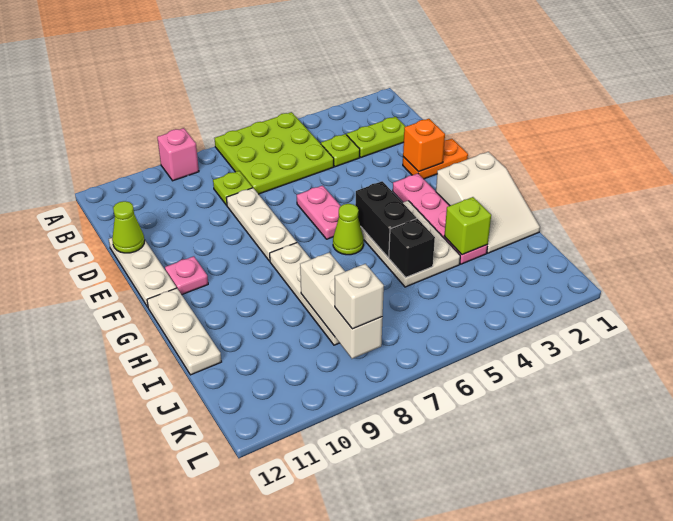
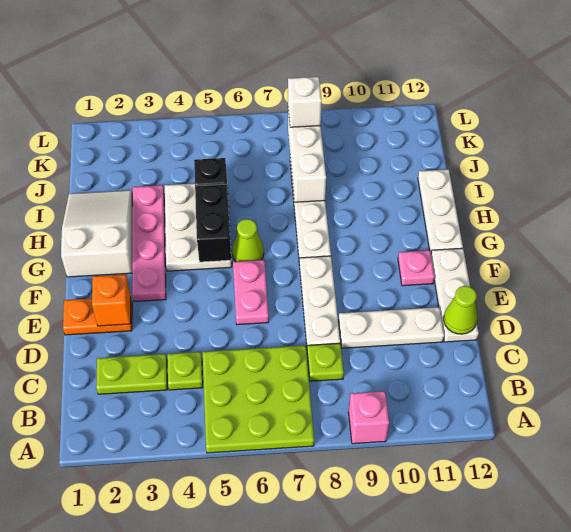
none -> white 1x3 plate [339,307,444,348]
lime 1x1 brick [444,197,491,255] -> none

